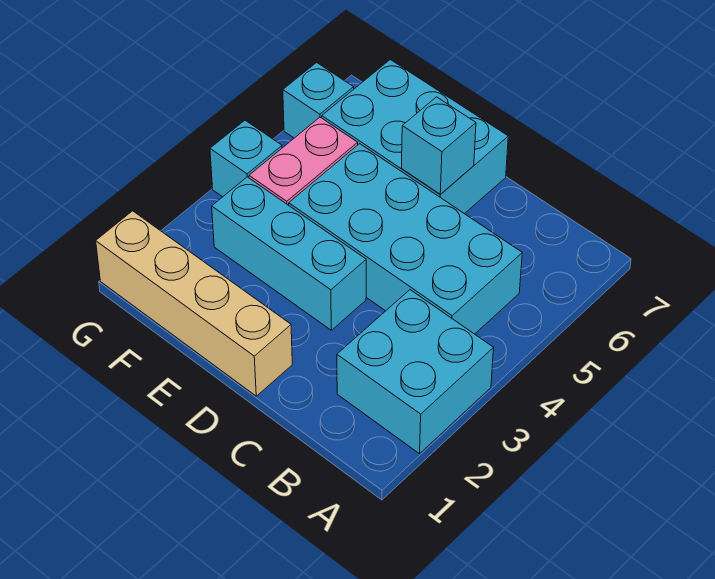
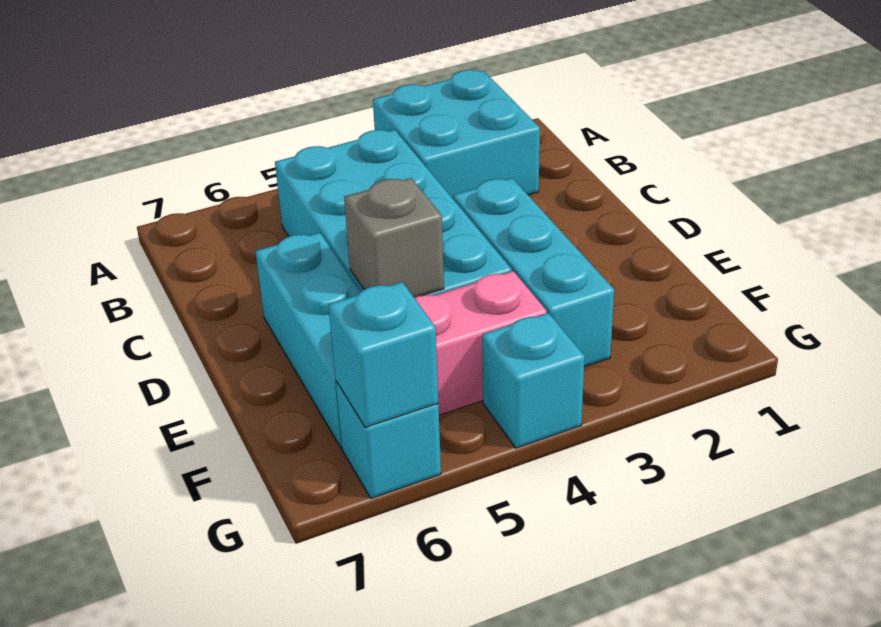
tan 1x4 brick [96,211,292,396] -> none
cyan 2x3 brick [322,60,508,214] -> cyan 1x3 brick [255,233,361,448]
cyan 1x1 brick [402,97,476,194] -> cyan 1x1 brick moved to [328,282,438,428]
none -> grey 1x1 brick [344,178,444,298]

